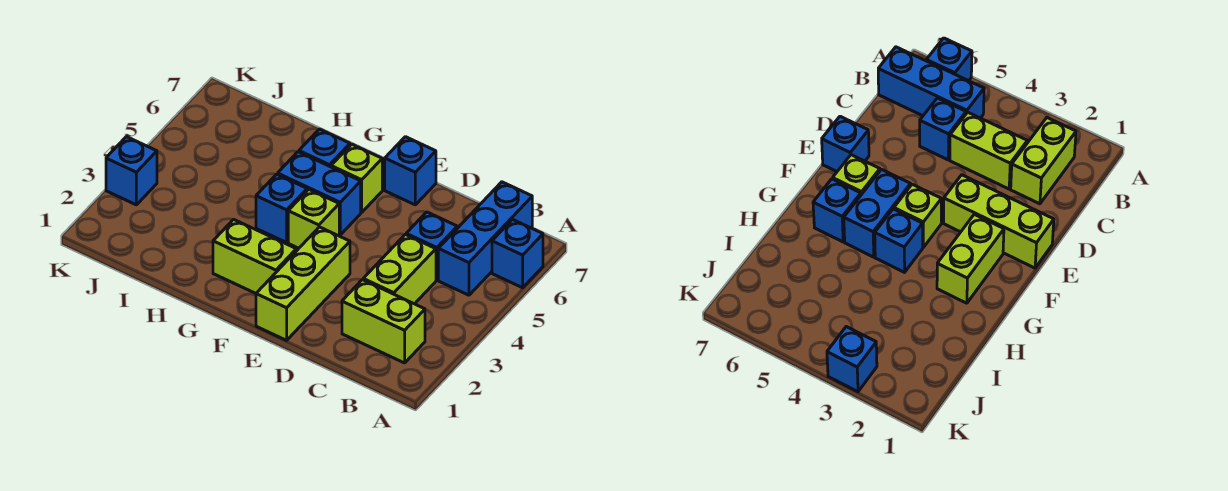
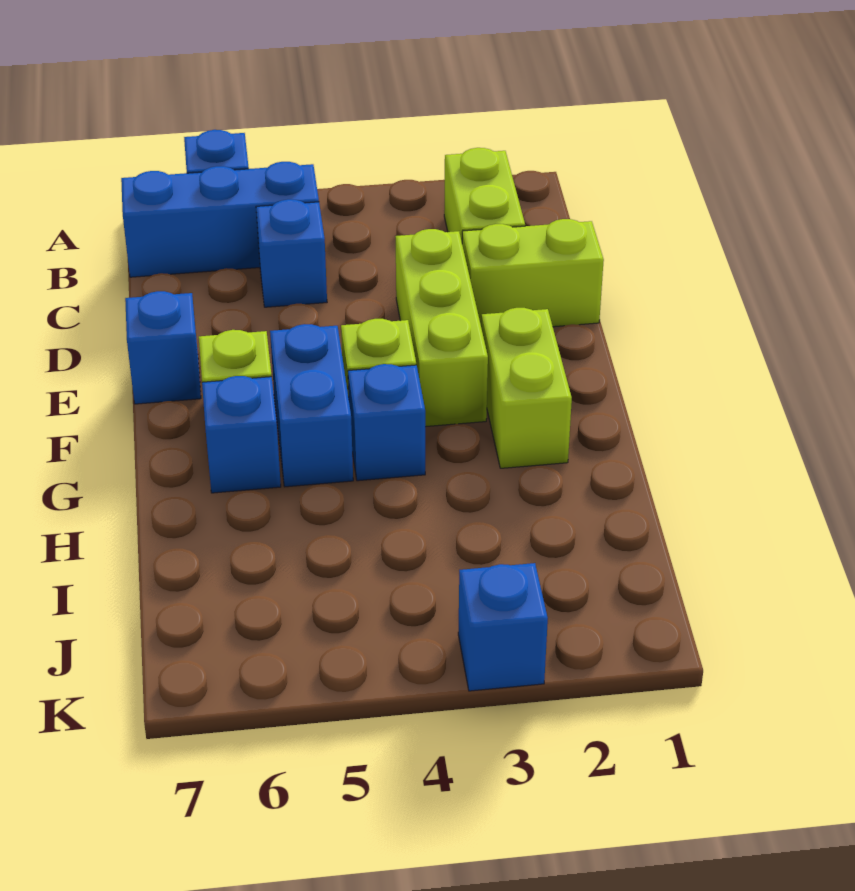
lime 1x2 brick [363,235,436,304] -> lime 1x2 brick moved to [462,219,604,327]
lime 1x3 brick [256,227,350,340] -> lime 1x3 brick turned to [396,229,488,427]

